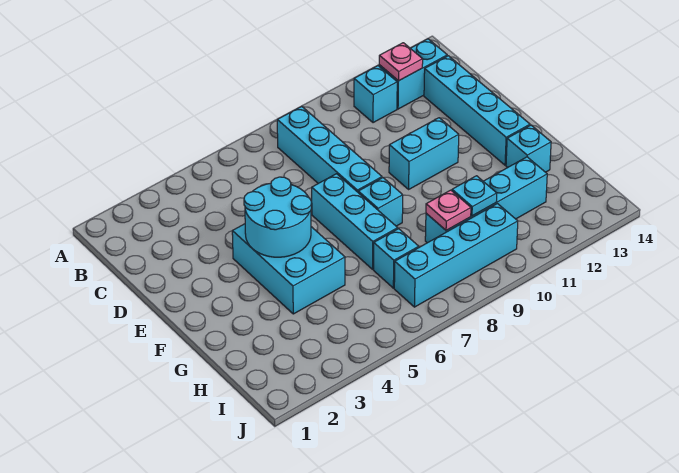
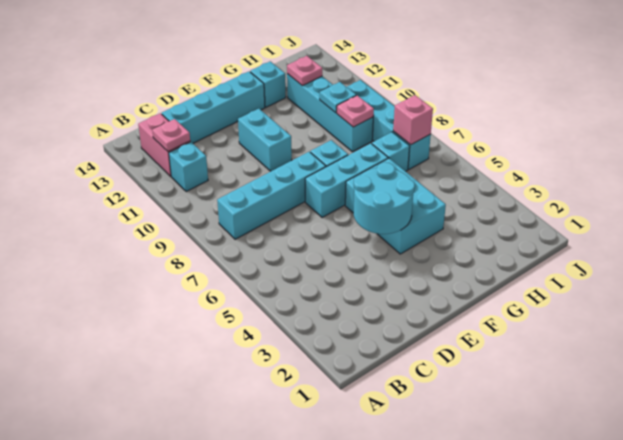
cyan 1x2 brick [379,39,447,109] -> pink 1x2 brick [138,113,190,176]
cyan 2x3 brick [232,224,345,314] -> cyan 2x3 brick turned to [345,158,446,254]
none -> pink 1x1 plate [287,56,322,86]
none -> pink 1x1 brick [393,95,433,145]

